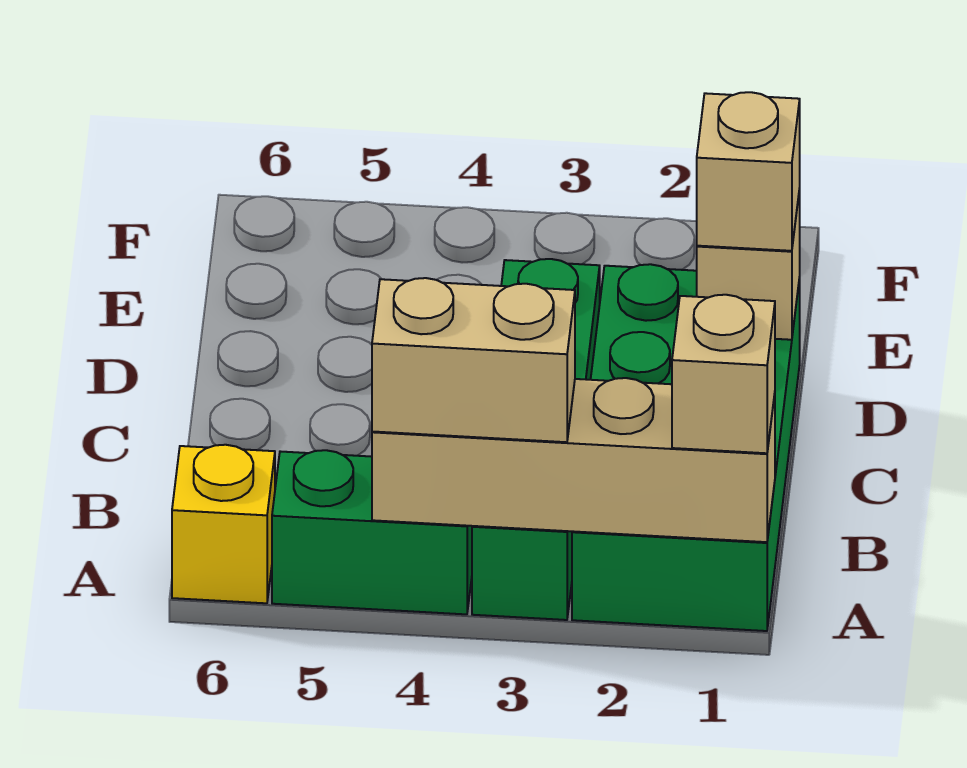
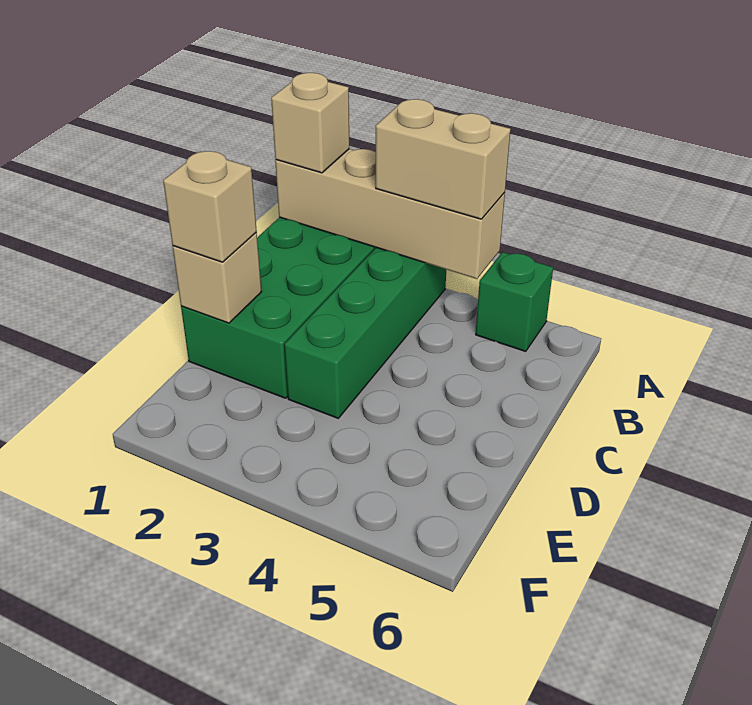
green 1x2 brick [272,450,472,614] -> green 1x1 brick [476,252,553,351]
yellow 1x1 brick [172,445,275,603] -> none

